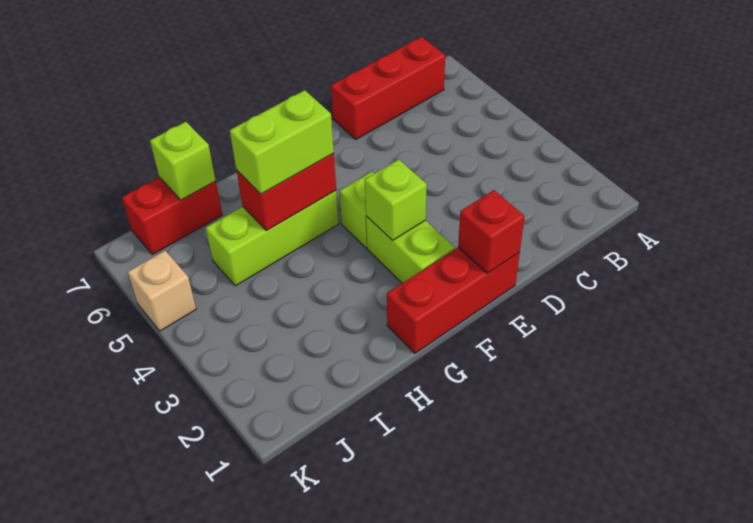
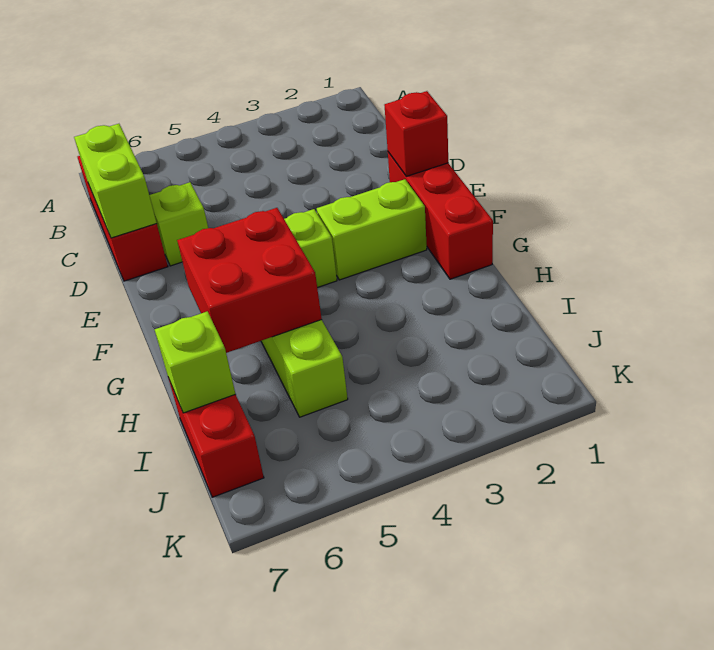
lime 1x1 brick [365,159,427,241] -> lime 1x1 brick moved to [149,182,208,266]
red 1x2 brick [236,153,336,231] -> red 2x2 brick [177,208,322,353]
lime 1x2 brick [230,90,334,194] -> lime 1x2 brick moved to [74,124,157,238]
tan 1x1 brick [128,251,196,331] -> none

